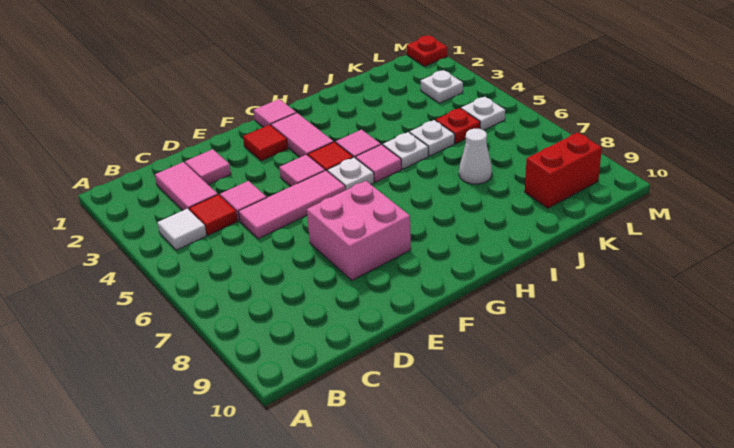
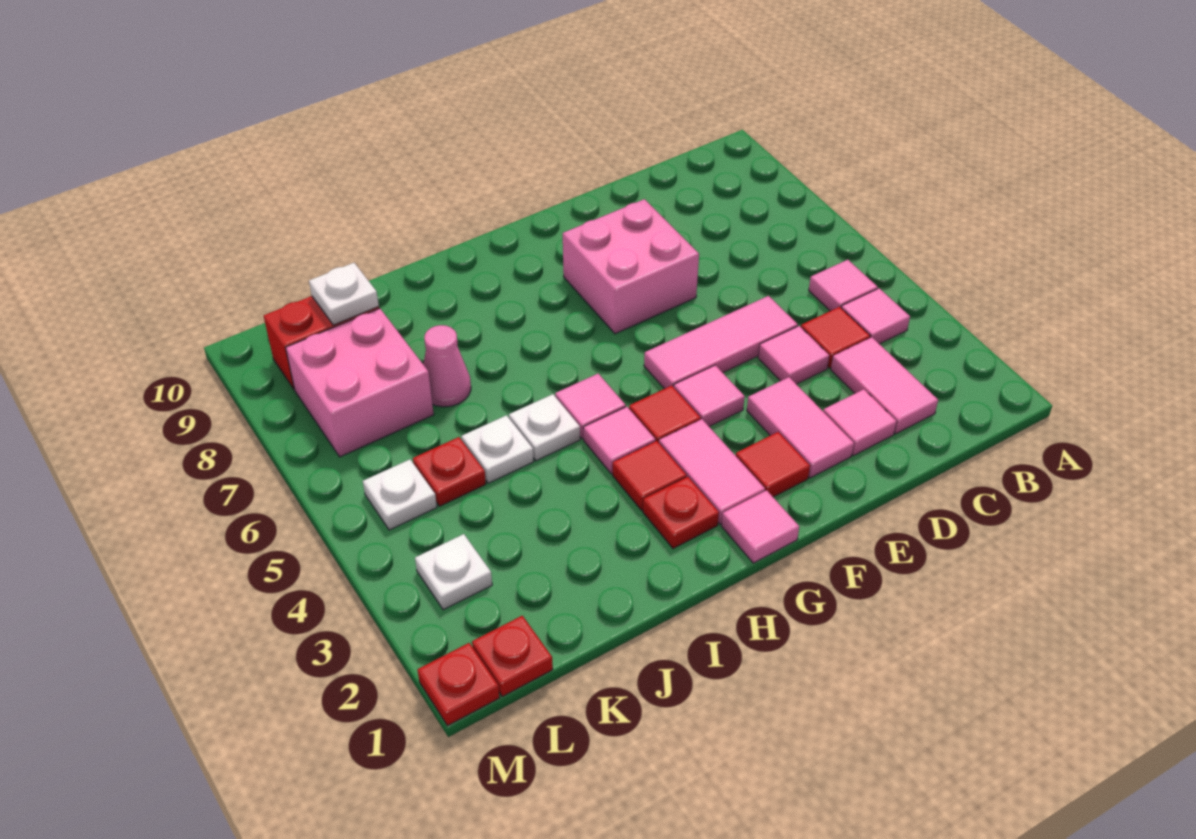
white 1x1 tile [157,209,206,250] -> pink 1x1 tile [841,288,910,344]
none -> pink 1x1 tile [809,260,878,311]
none -> pink 1x2 tile [747,377,854,478]
white 1x1 plate [327,157,374,190] -> white 1x1 plate moved to [309,263,379,325]
none -> red 1x1 plate [643,477,719,549]
none -> red 1x1 tile [613,441,686,511]
white 1x1 cone [459,129,492,184] -> pink 1x1 cone [423,325,471,407]
none -> pink 2x2 brick [286,309,434,457]
none -> red 1x1 plate [472,616,553,697]

